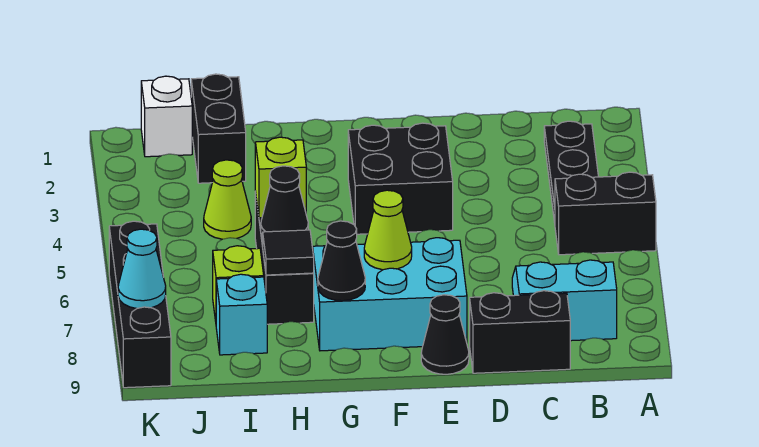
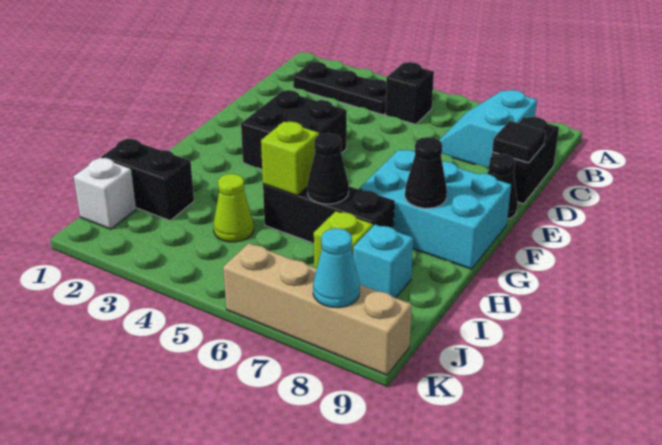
black 1x2 brick [555,172,656,255] -> black 1x1 brick [385,62,434,124]
cyan 2x3 brick [313,238,467,351] -> cyan 2x3 brick turned to [359,150,511,269]
lime 1x1 cone [364,190,412,270] -> none
black 1x1 tile [263,230,314,275] -> black 1x1 tile moved to [492,121,546,163]
black 1x4 brick [109,221,171,388] -> tan 1x4 brick [223,243,412,375]

